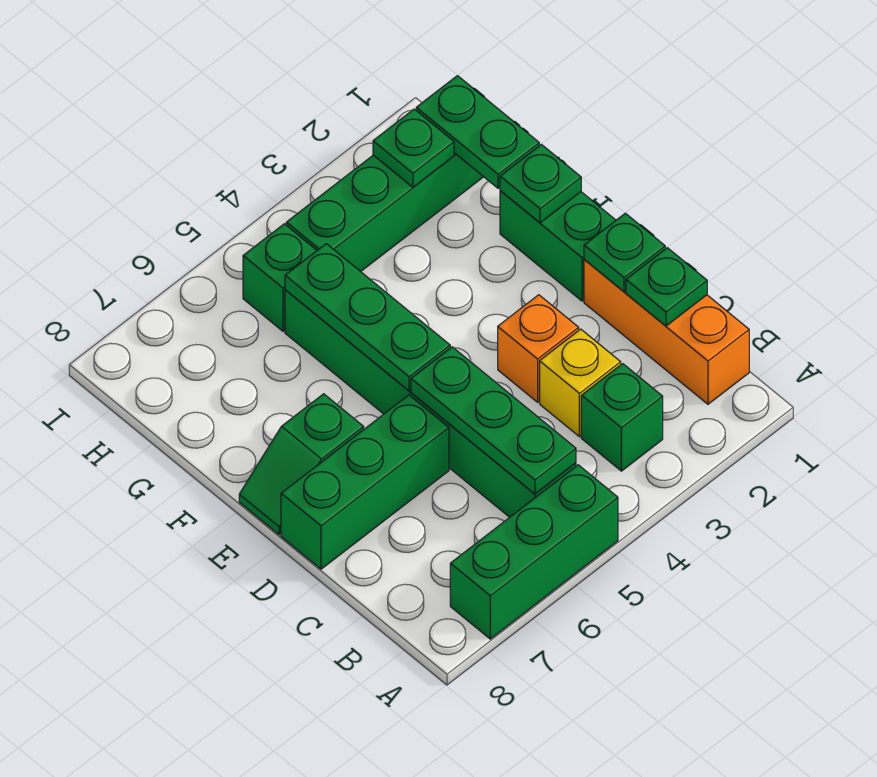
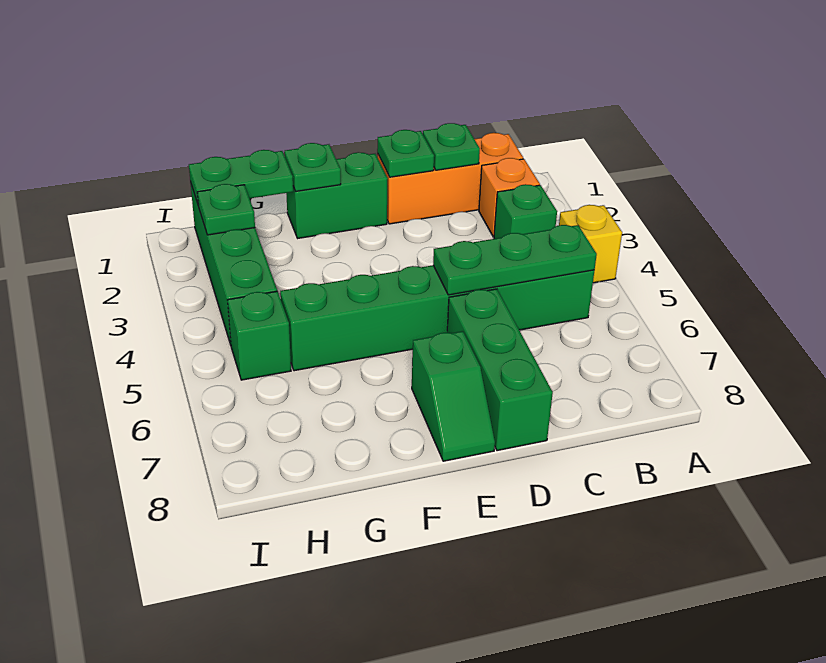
green 1x3 brick [450,465,618,639] -> none
yellow 1x1 brick [540,329,621,437] -> yellow 1x1 brick moved to [559,205,622,283]
orange 1x1 brick [498,295,579,402] -> orange 1x1 brick moved to [479,158,540,237]
green 1x3 plate [285,244,450,391] -> none

